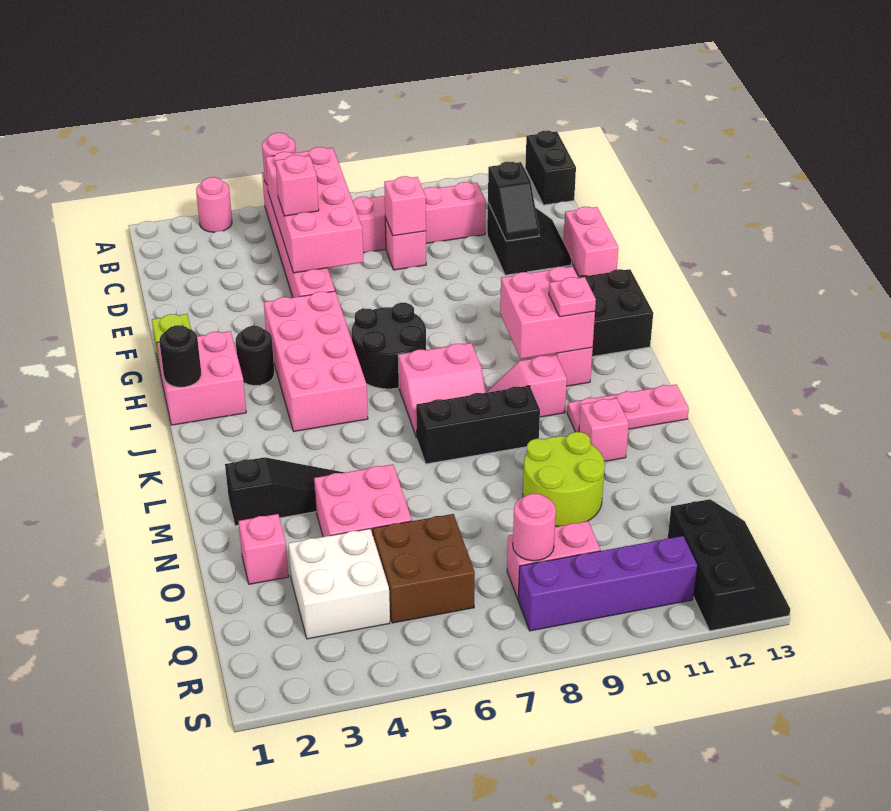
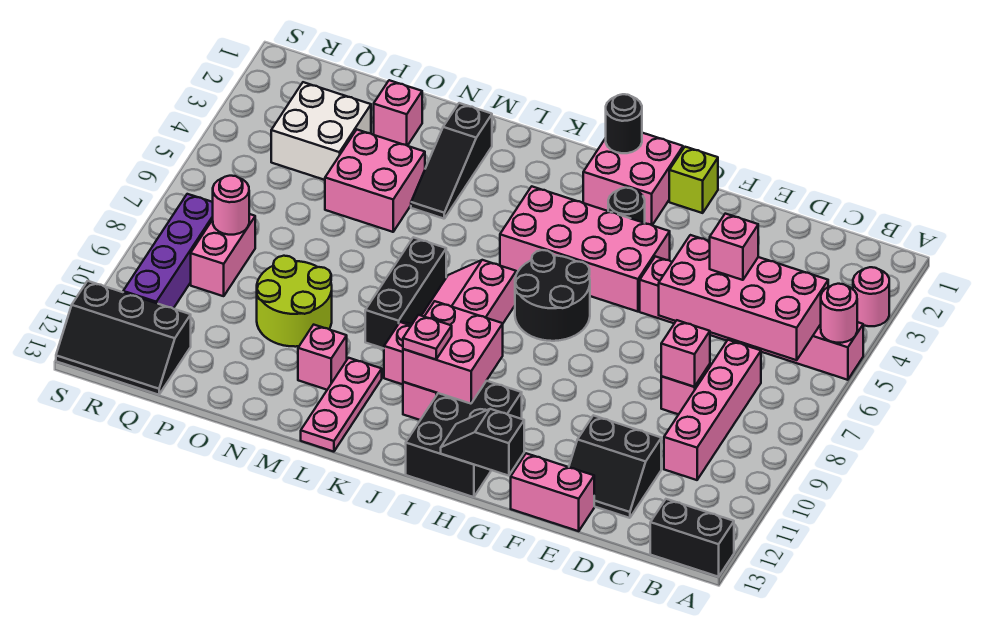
black 1x2 slope [488,162,539,241] -> black 1x2 slope moved to [441,409,524,476]
brown 2x2 brick [373,514,475,623] -> none

